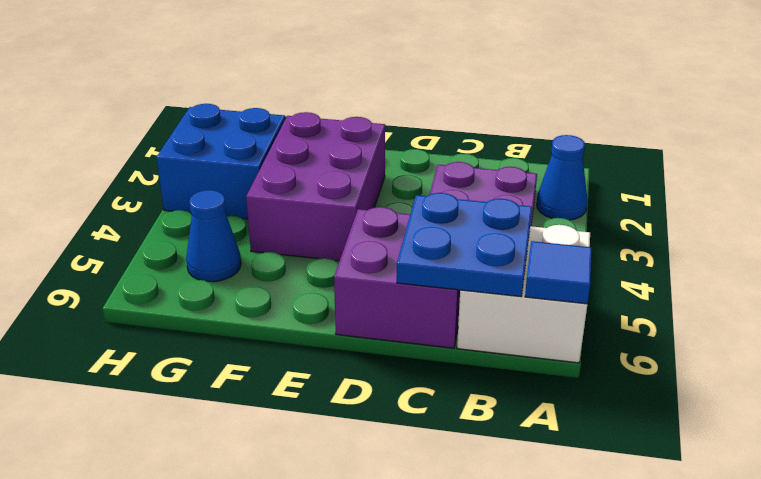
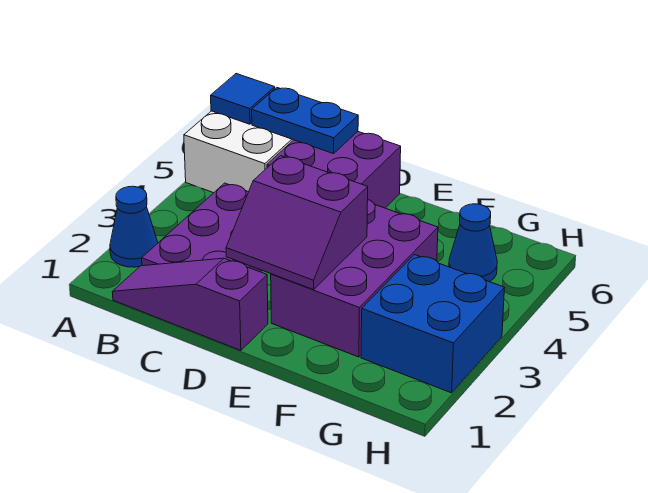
none -> purple 1x3 slope [112,258,268,351]
blue 2x2 plate [397,193,532,297] -> blue 1x2 plate [252,88,358,154]
none -> purple 2x2 slope [226,156,368,290]

